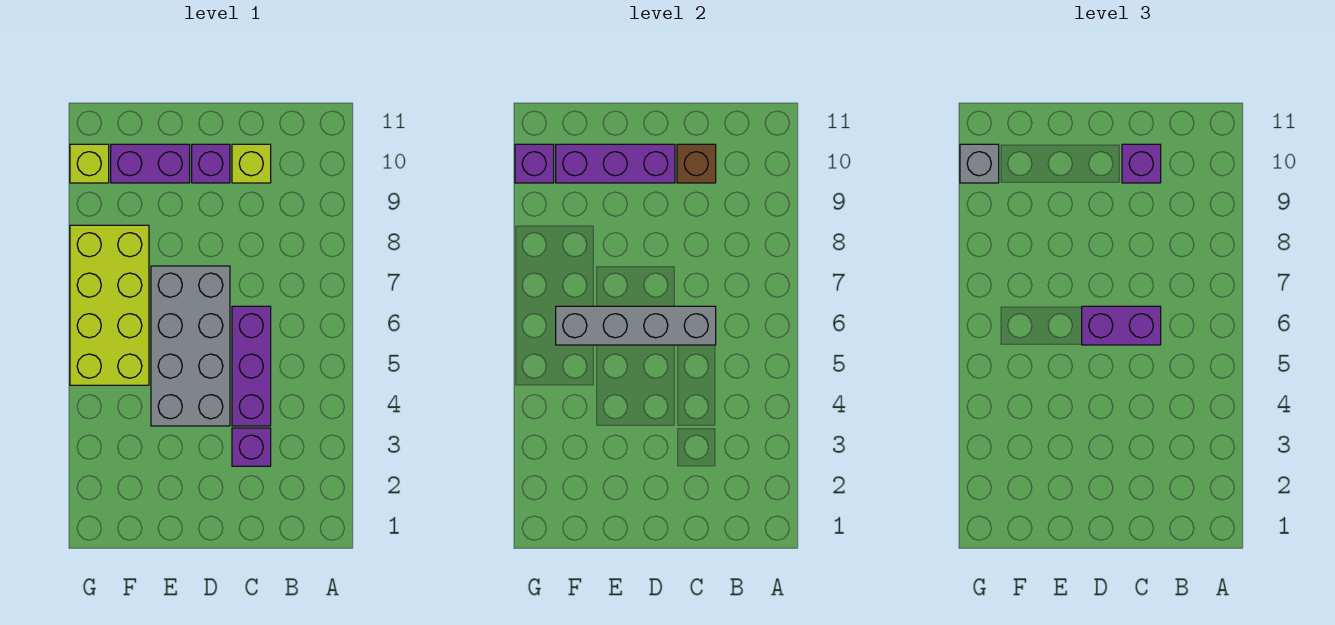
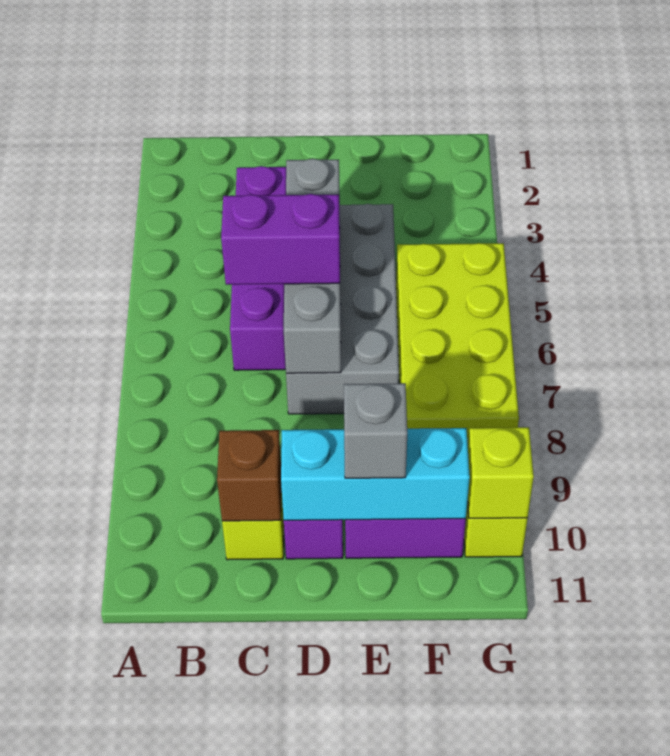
grey 1x4 brick [556,306,716,345] -> grey 1x4 brick turned to [284,159,341,373]
purple 1x1 brick [1122,144,1161,183] -> none
purple 1x3 brick [556,144,675,183] -> cyan 1x3 brick [281,428,470,520]
purple 1x1 brick [515,144,554,183] -> lime 1x1 brick [468,427,534,518]
grey 1x1 brick [960,144,999,183] -> grey 1x1 brick moved to [344,383,407,478]

